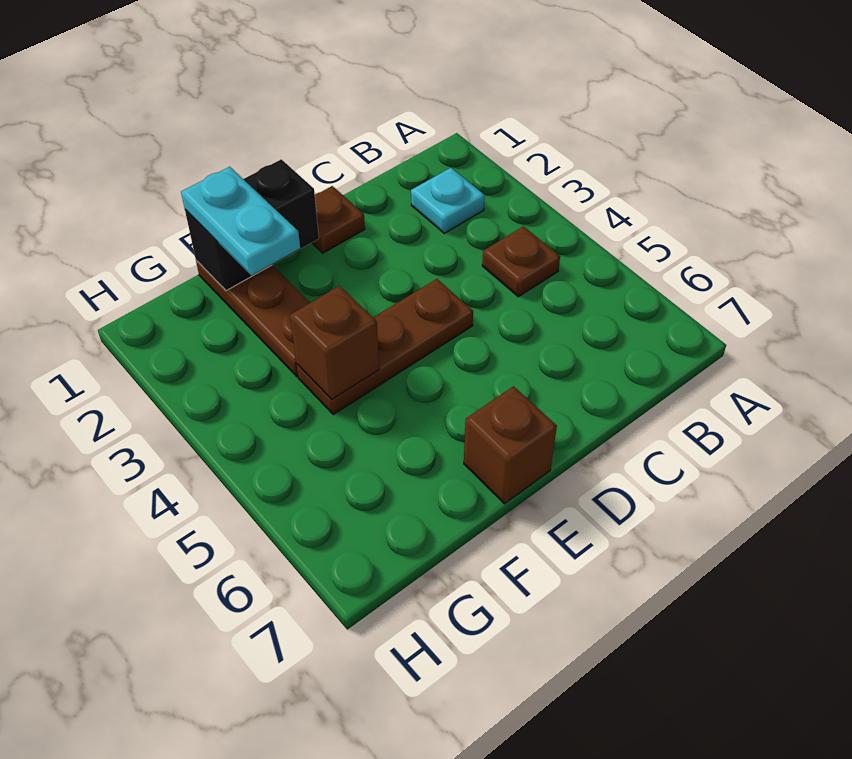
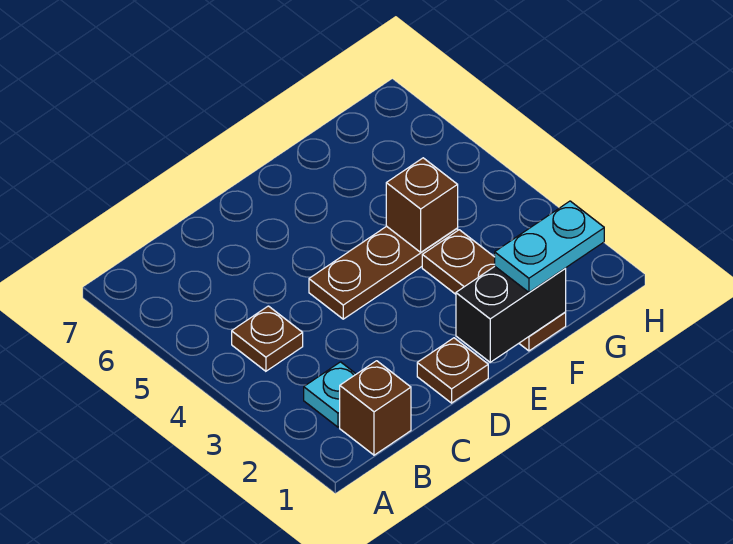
brown 1x1 brick [464,386,557,504] -> brown 1x1 brick moved to [340,361,411,455]
cyan 1x2 plate [181,167,300,275] -> cyan 1x2 plate turned to [495,201,604,292]

